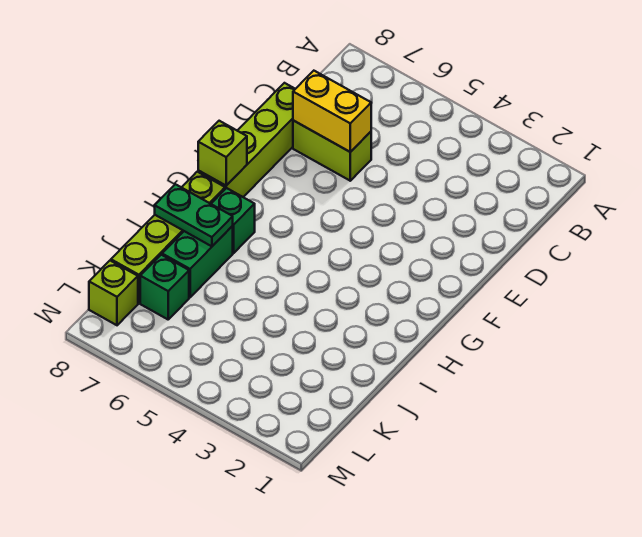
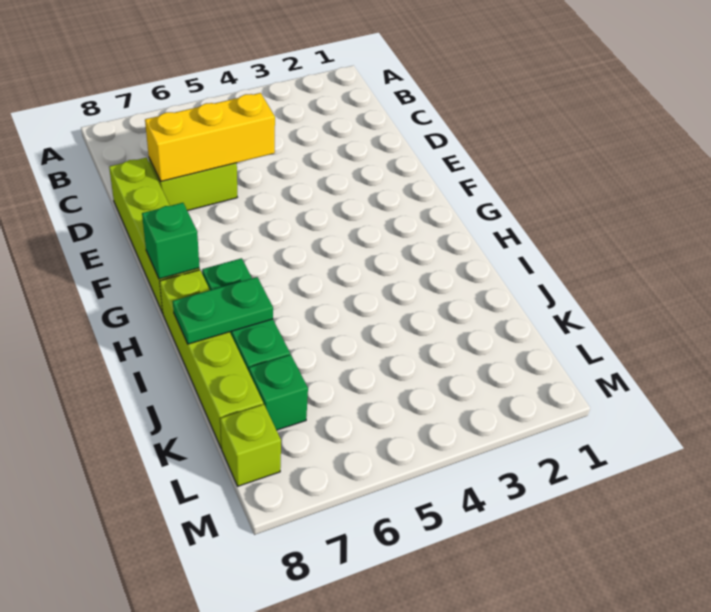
yellow 1x2 brick [293,71,371,152] -> yellow 1x3 brick [145,93,275,181]
lime 1x1 brick [198,121,247,186] -> green 1x1 brick [142,203,199,279]

